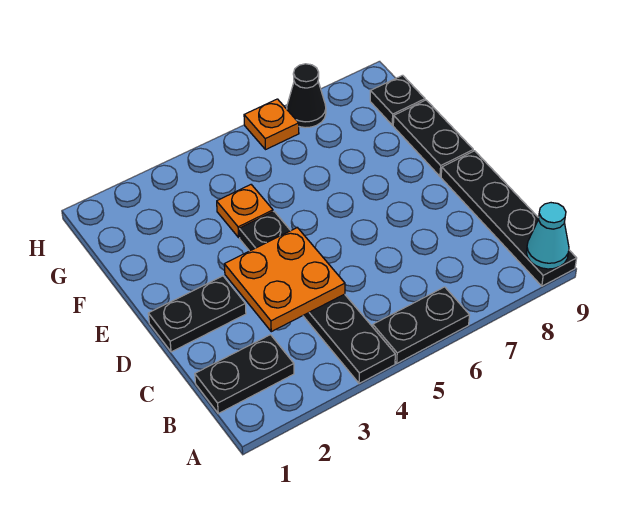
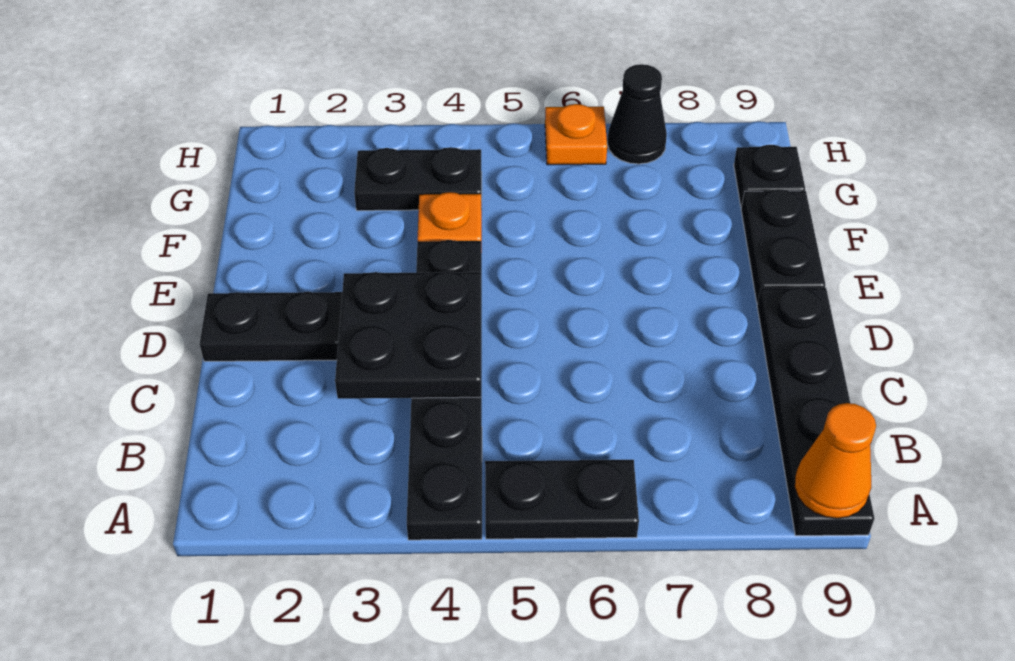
cyan 1x1 cone [526,203,569,269] -> orange 1x1 cone [795,403,876,518]
black 1x2 plate [195,335,294,413] -> black 1x2 plate moved to [354,147,482,211]
orange 2x2 plate [224,228,345,332] -> black 2x2 plate [335,271,481,399]

